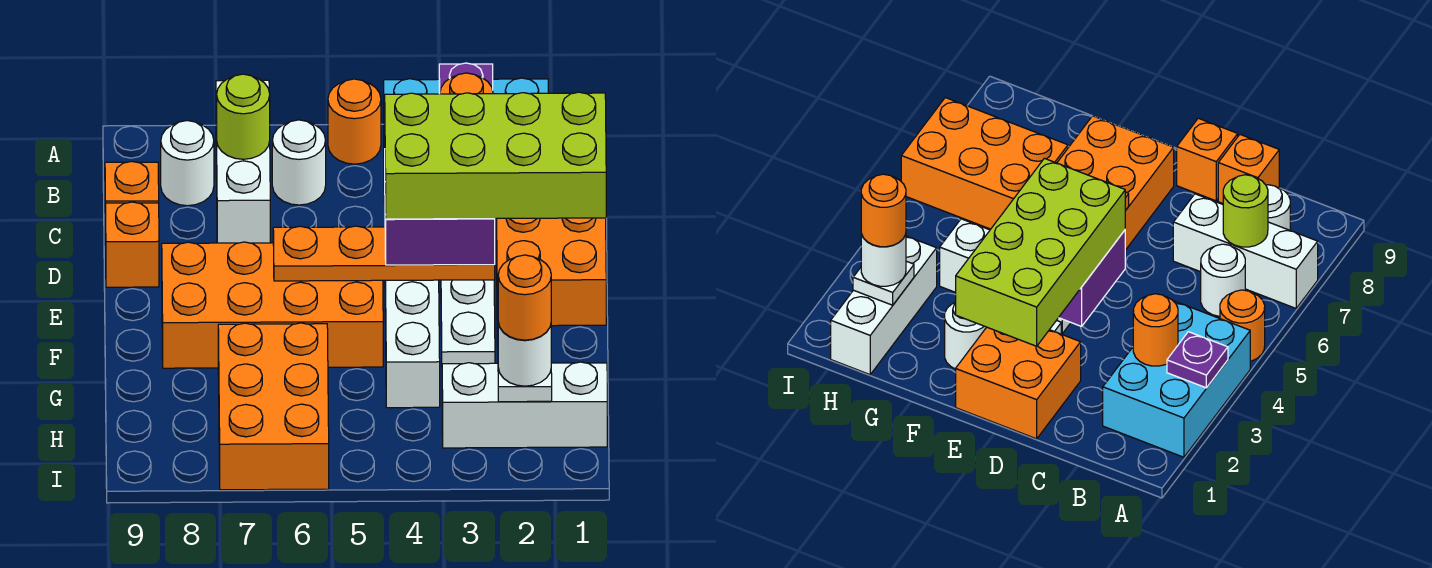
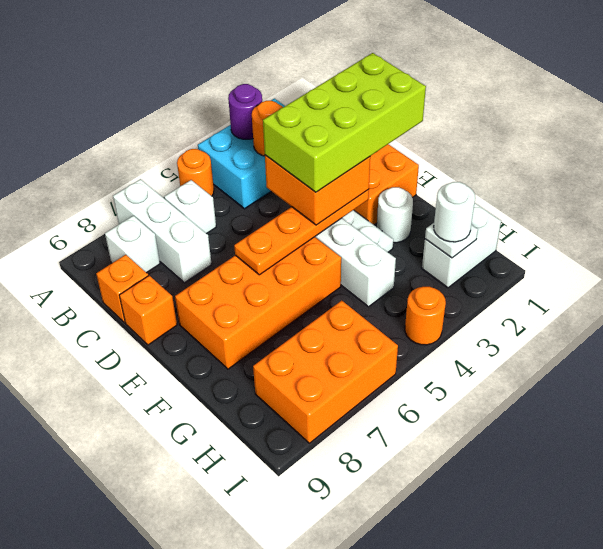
purple 1x1 plate [439,63,493,93] -> purple 1x1 round brick [228,84,262,139]
white 1x1 round brick [272,120,326,205] -> white 1x1 brick [164,180,216,234]
lime 1x1 round brick [217,74,270,159] -> none
white 1x1 round brick [161,121,214,206] -> white 1x1 brick [105,216,160,273]
purple 2x2 brick [385,215,495,265] -> orange 2x2 brick [265,155,370,225]
orange 2x3 brick [218,323,329,490] -> orange 2x3 brick turned to [253,301,398,443]
white 1x3 brick [442,362,607,448] -> white 1x2 brick [422,203,501,288]
orange 1x1 round brick [498,255,551,340] -> orange 1x1 round brick moved to [405,287,446,345]

